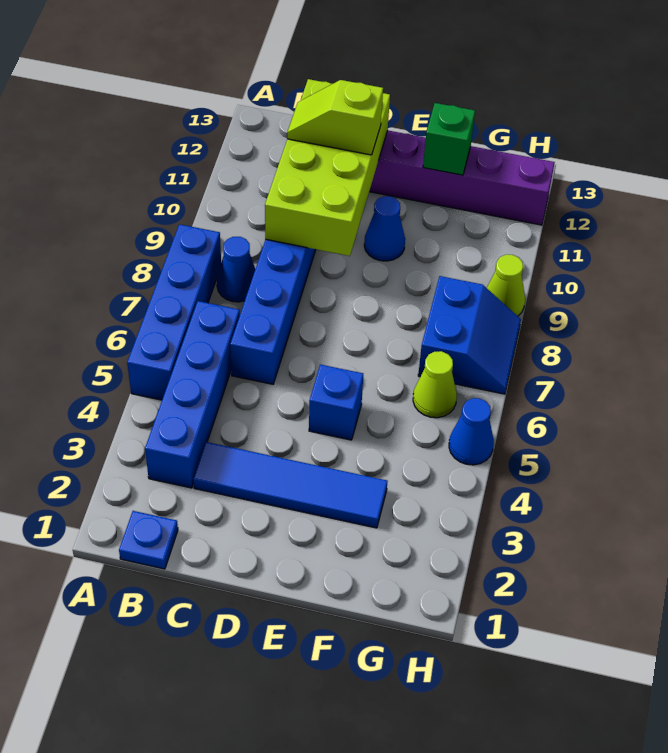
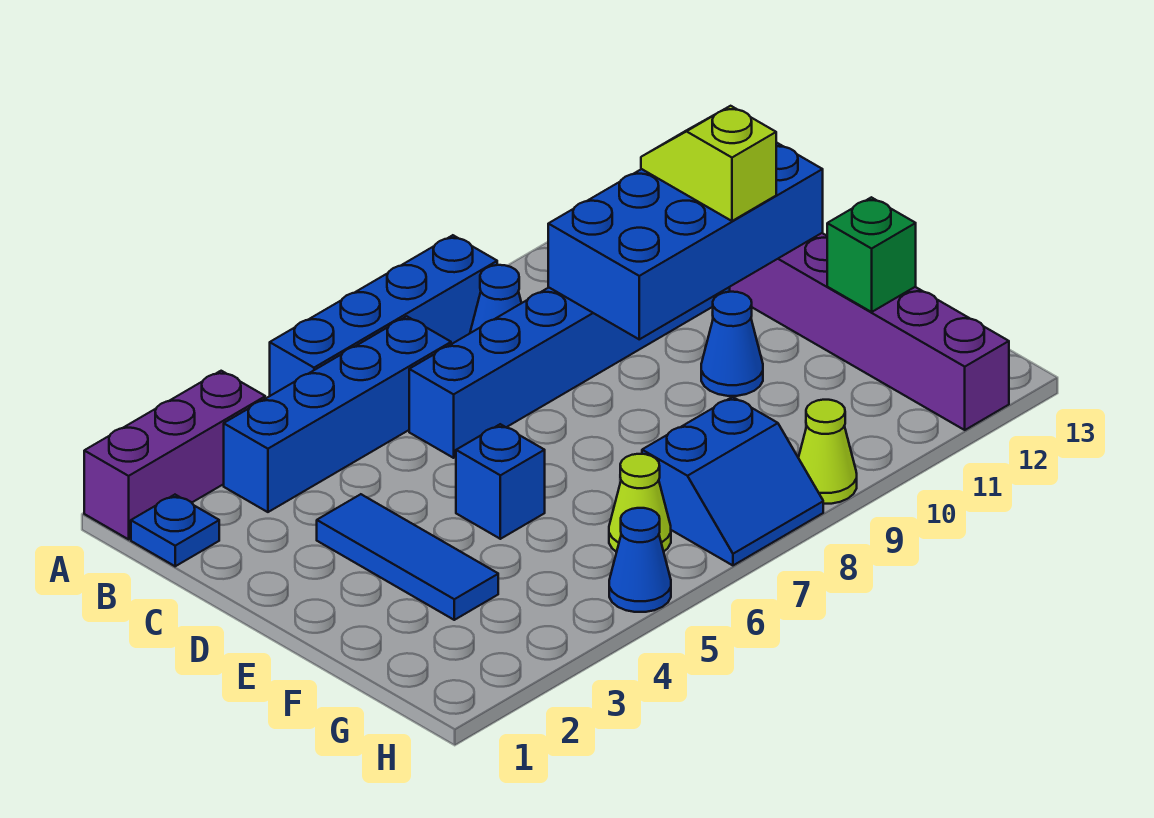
none -> purple 1x3 brick [84,371,265,539]
blue 1x4 tile [193,442,387,528] -> blue 1x3 tile [317,494,498,620]
lime 2x4 brick [265,79,390,256] -> blue 2x4 brick [548,142,823,339]

